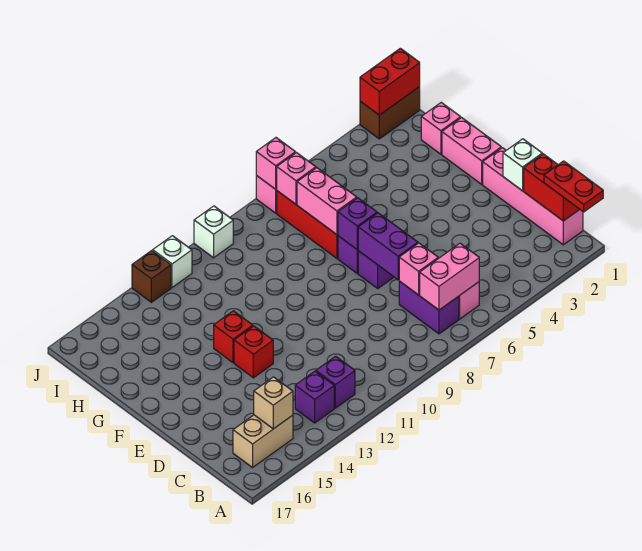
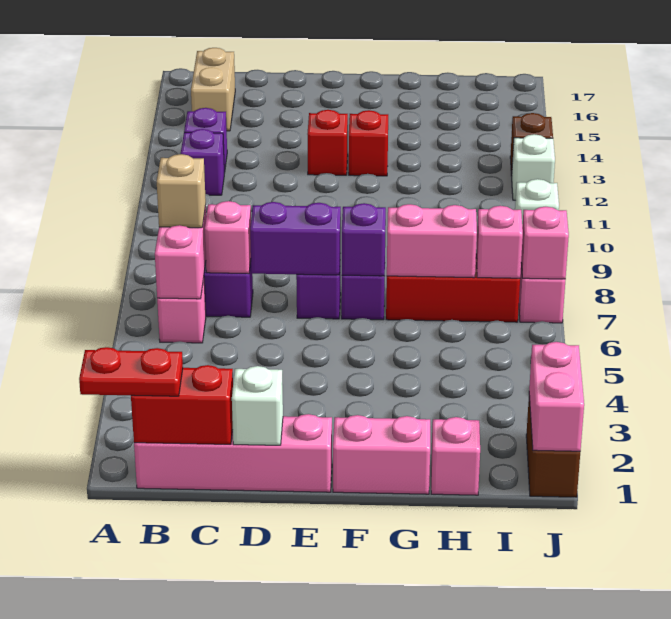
tan 1x1 brick [254,377,293,429] -> tan 1x1 brick moved to [157,154,206,228]
red 1x2 brick [360,48,420,115] -> pink 1x2 brick [529,342,584,451]

